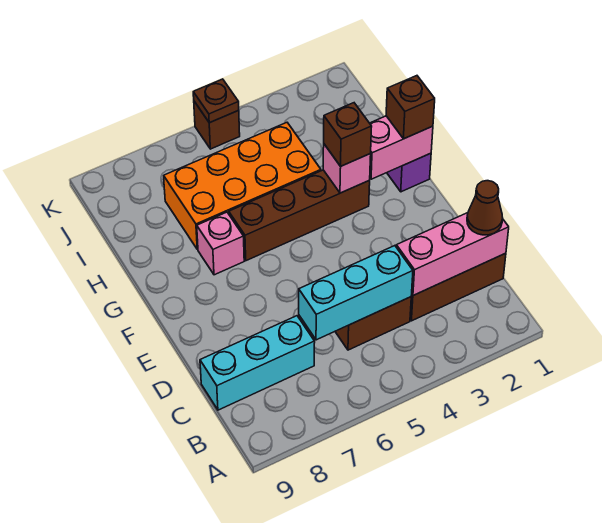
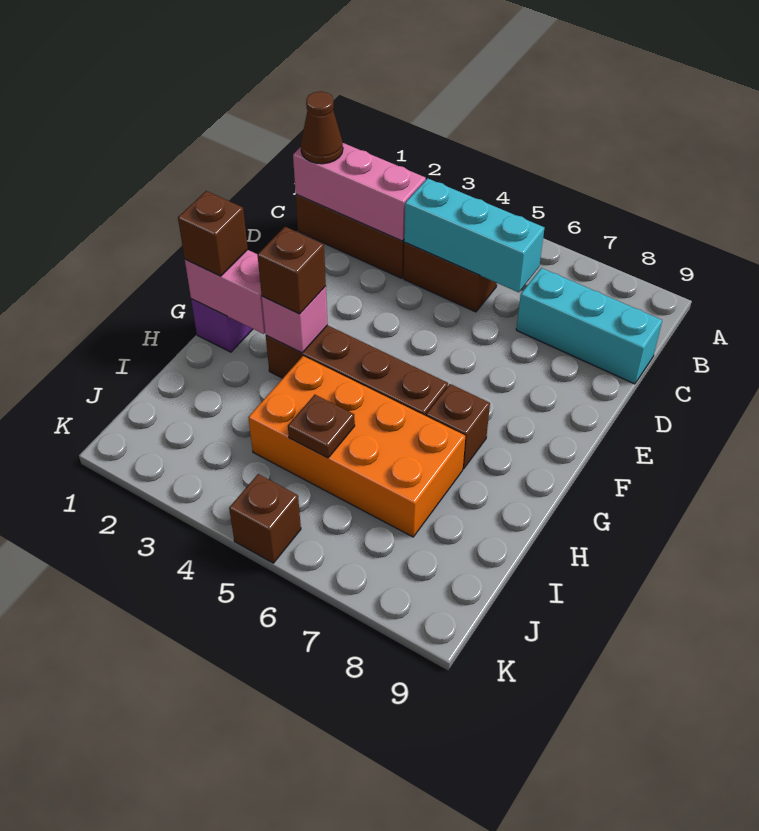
pink 1x1 brick [197,212,244,275] -> brown 1x1 brick [426,384,490,469]
brown 1x1 plate [193,79,239,123] -> brown 1x1 plate moved to [288,395,355,458]

